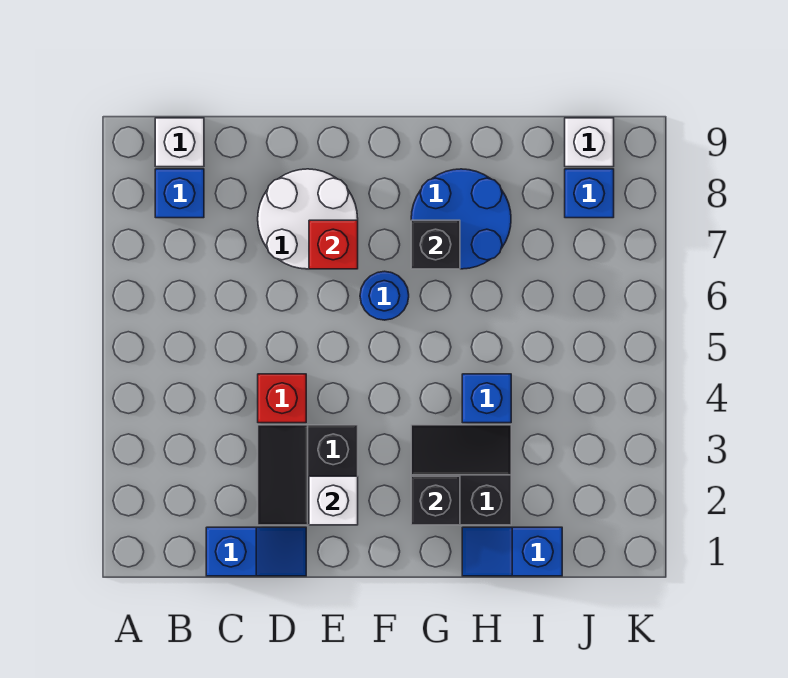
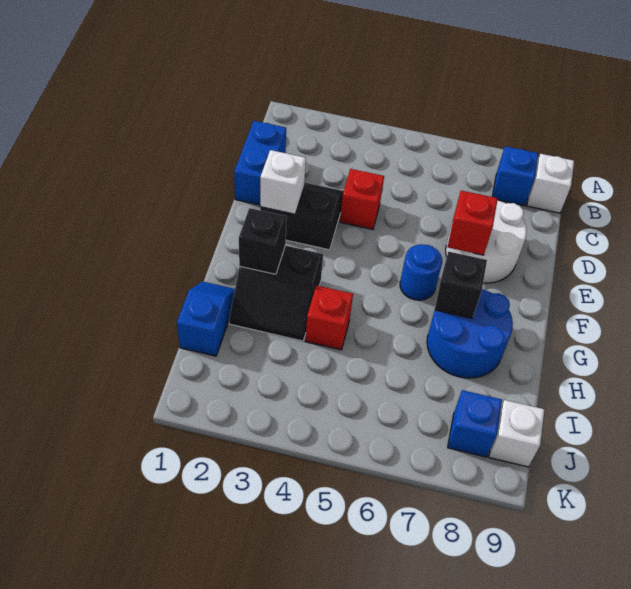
blue 1x2 slope [206,527,306,576] -> blue 1x2 brick [234,121,286,205]
black 2x2 slope [411,425,511,525] -> black 2x2 slope turned to [229,245,323,341]
blue 1x1 brick [462,374,511,423] -> red 1x1 brick [305,285,353,350]

